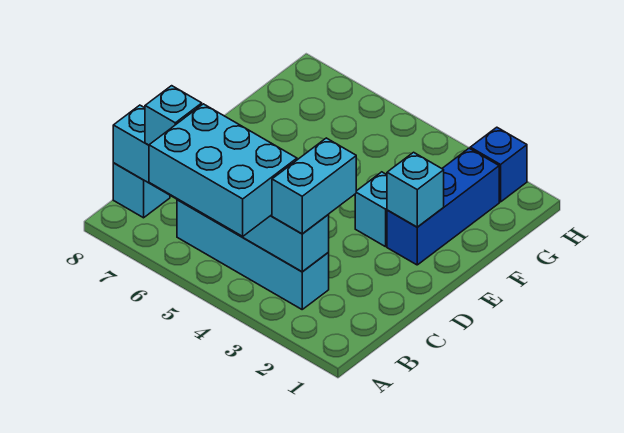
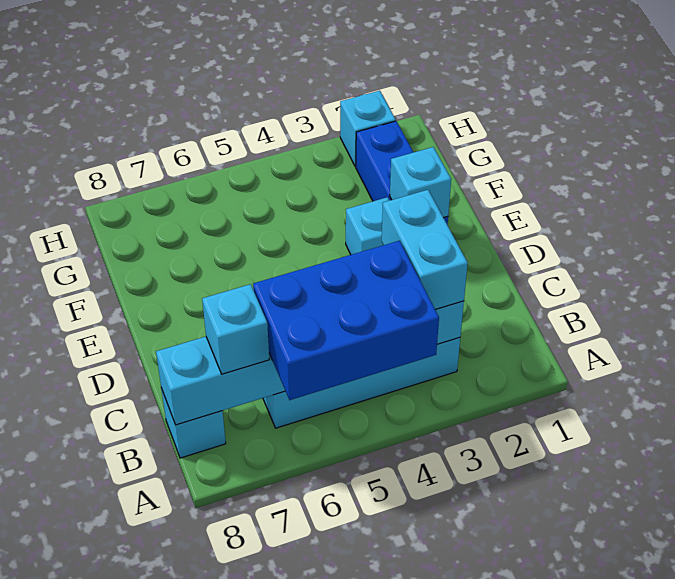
cyan 2x3 brick [149,104,297,236] -> blue 2x3 brick [253,241,439,400]
blue 1x1 brick [470,127,527,202] -> cyan 1x1 brick [340,91,396,167]

